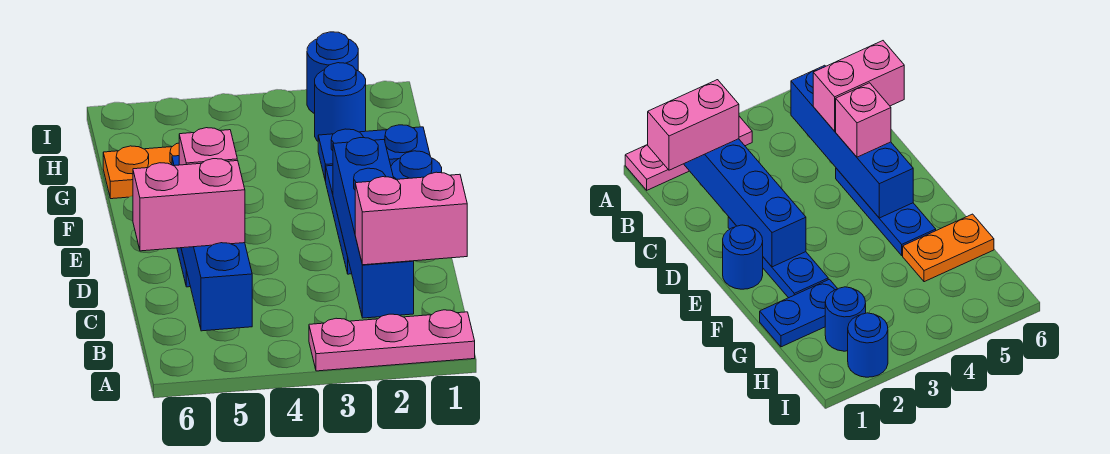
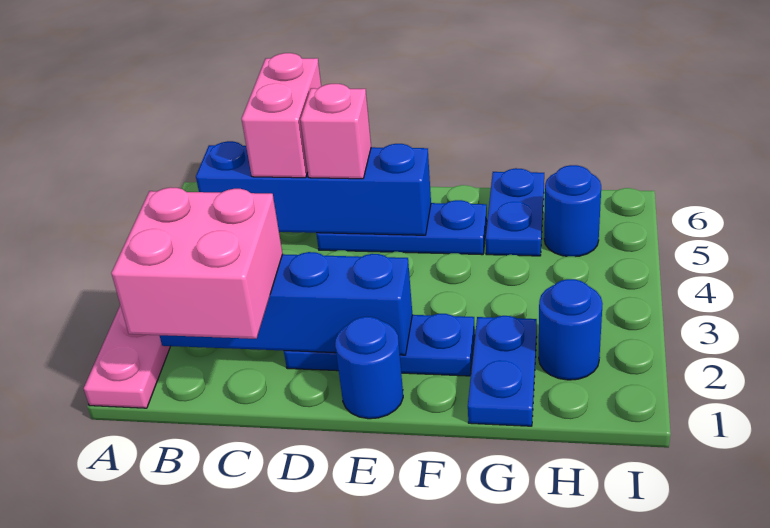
pink 1x2 brick [355,172,467,265] -> pink 2x2 brick [111,187,283,339]
orange 1x2 plate [103,143,179,199] -> blue 1x2 plate [486,168,544,256]
blue 1x1 round brick [307,32,358,114] -> blue 1x1 round brick moved to [544,165,601,257]

